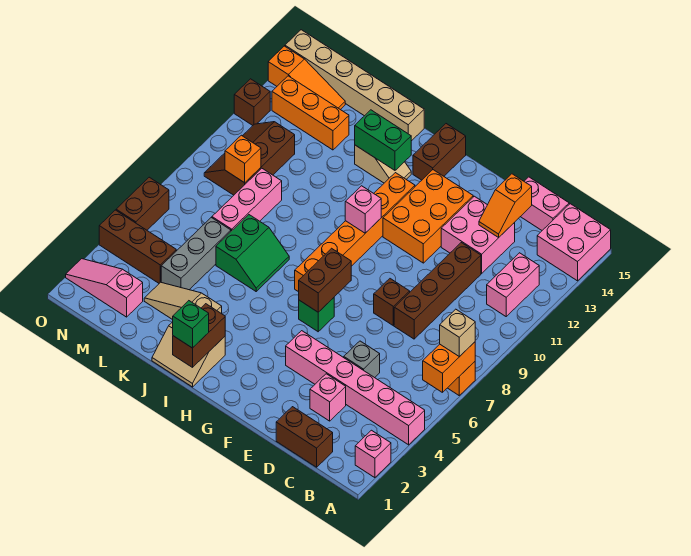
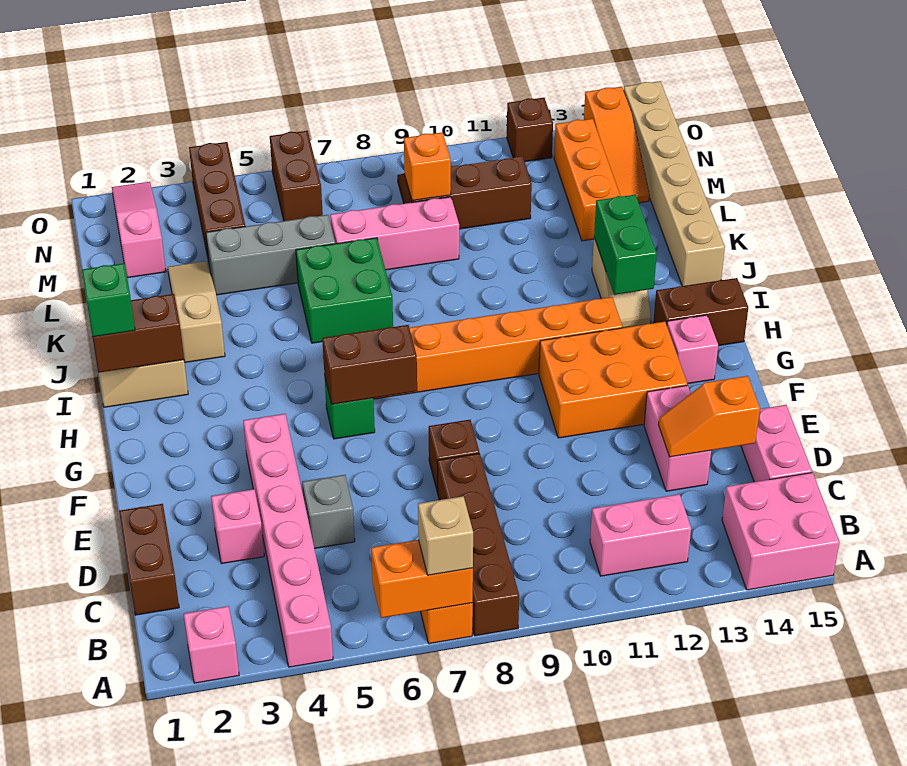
brown 1x4 brick [394,243,481,339] -> brown 1x4 brick turned to [437,453,519,636]
pink 2x2 brick [441,196,515,273] -> pink 1x2 brick [644,385,711,491]
pink 1x1 brick [345,186,381,233] -> pink 1x1 brick moved to [667,315,718,384]
green 2x2 slope [216,215,289,291] -> green 2x2 brick [296,238,393,343]
brown 1x2 brick [116,177,169,230] -> brown 1x2 brick turned to [270,131,323,221]

